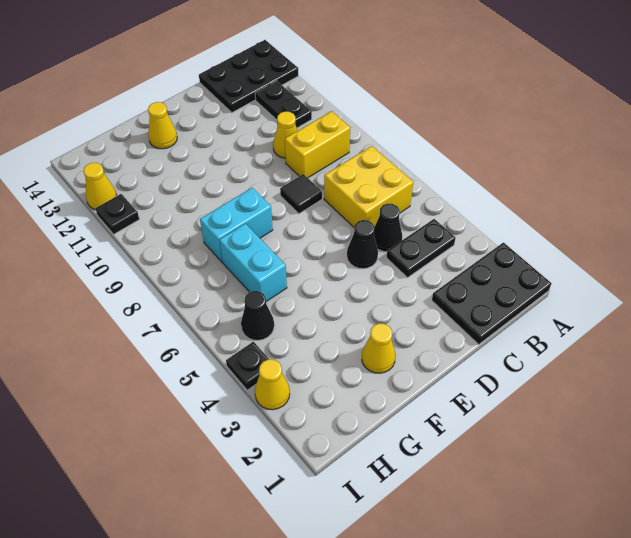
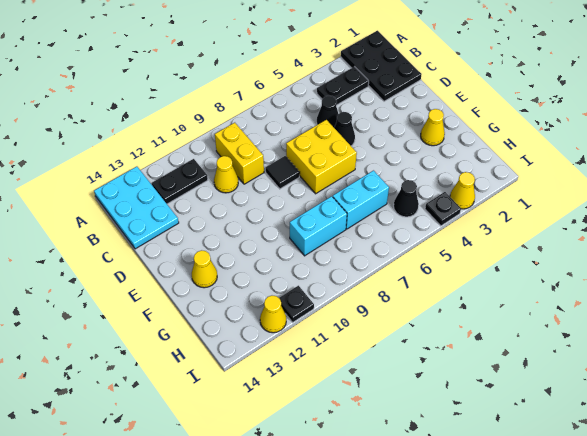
black 2x3 plate [199,40,298,113] -> cyan 2x3 plate [94,167,179,249]
black 1x2 plate [387,219,456,278] -> black 1x2 plate turned to [317,67,369,105]
yellow 2x2 brick [324,146,413,227] -> yellow 2x2 brick moved to [286,120,357,194]
cyan 1x2 brick [200,188,273,262] -> cyan 1x2 brick turned to [290,196,347,256]

